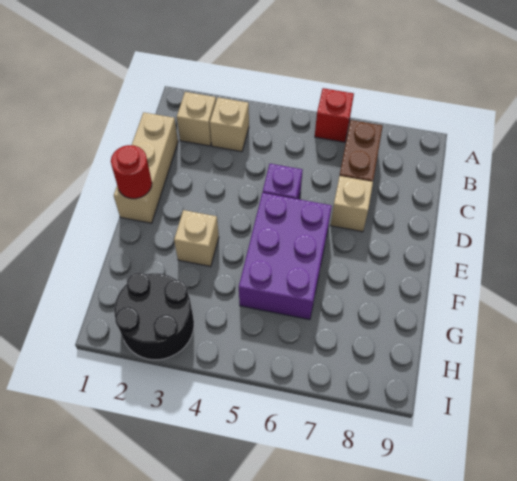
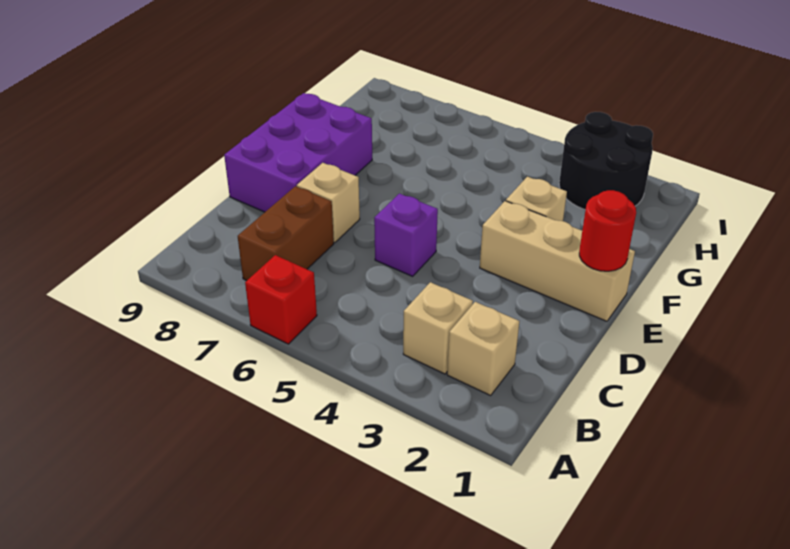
tan 1x3 brick [114,112,178,223] -> tan 1x3 brick turned to [480,201,635,321]
purple 2x3 brick [239,193,332,320] -> purple 2x3 brick moved to [224,93,372,212]

